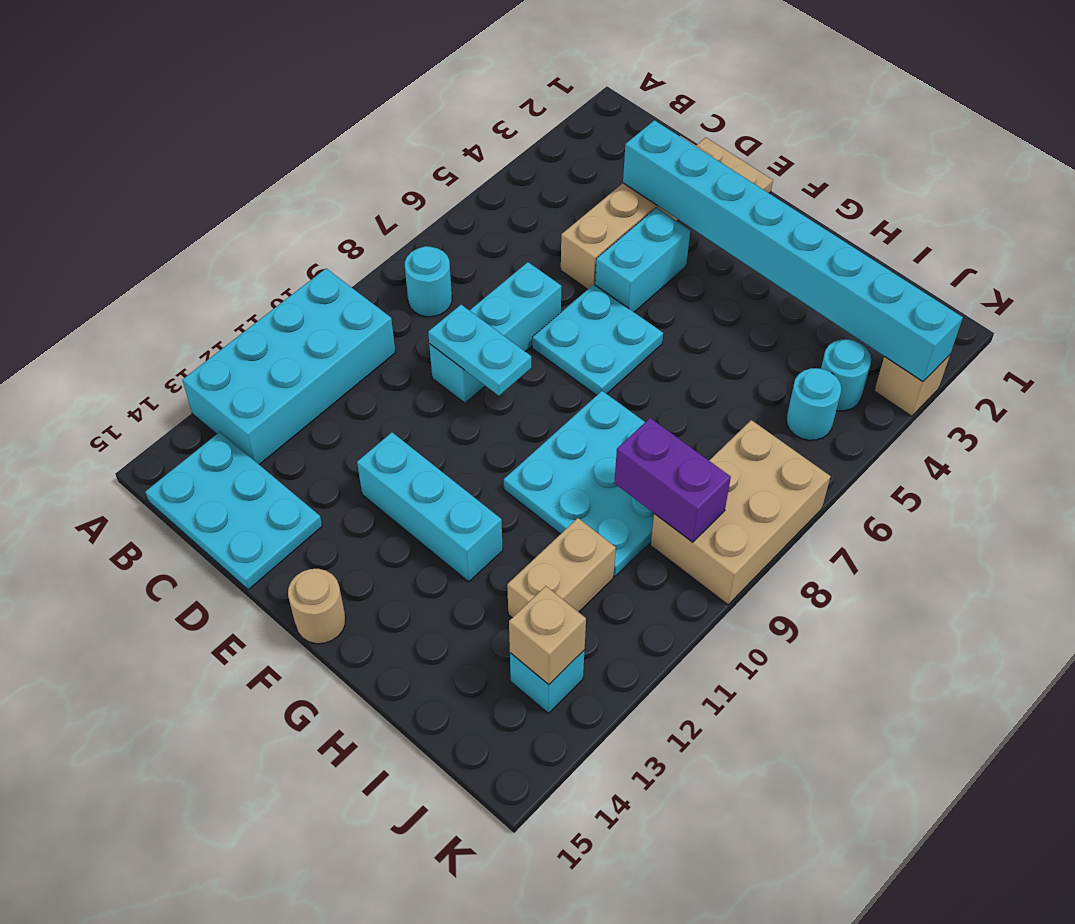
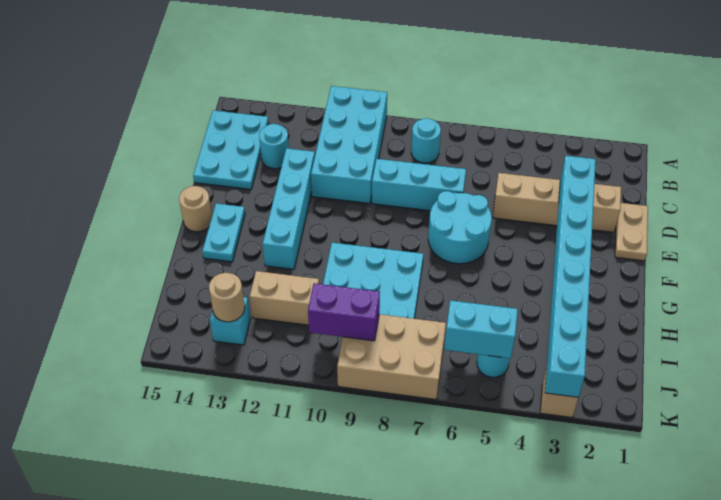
cyan 2x4 brick [182,269,395,465] -> cyan 2x4 brick turned to [311,86,387,203]
cyan 1x2 plate [428,305,531,396] -> cyan 1x2 plate moved to [202,203,245,262]
cyan 1x2 brick [595,208,690,312] -> cyan 1x2 brick moved to [444,300,518,358]
cyan 2x2 plate [532,284,663,395] -> cyan 2x2 round brick [428,191,492,264]
cyan 1x3 brick [357,432,503,582] -> cyan 1x4 brick [263,148,315,269]
purple 1x2 brick [614,418,731,542] -> purple 1x2 brick turned to [308,283,380,341]
cyan 1x1 round brick [821,339,871,411] -> cyan 1x1 round brick moved to [259,124,289,169]
tan 1x1 brick [509,586,586,685] -> tan 1x1 round brick [209,273,245,322]

